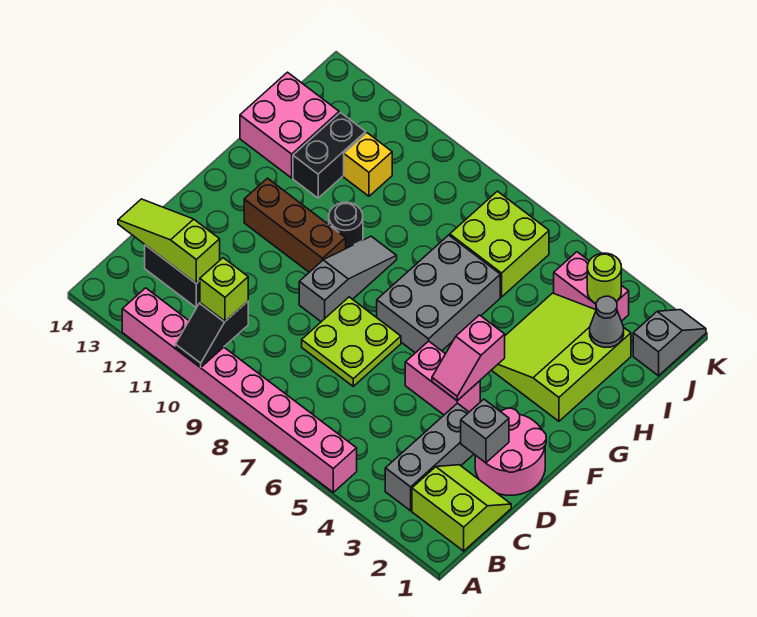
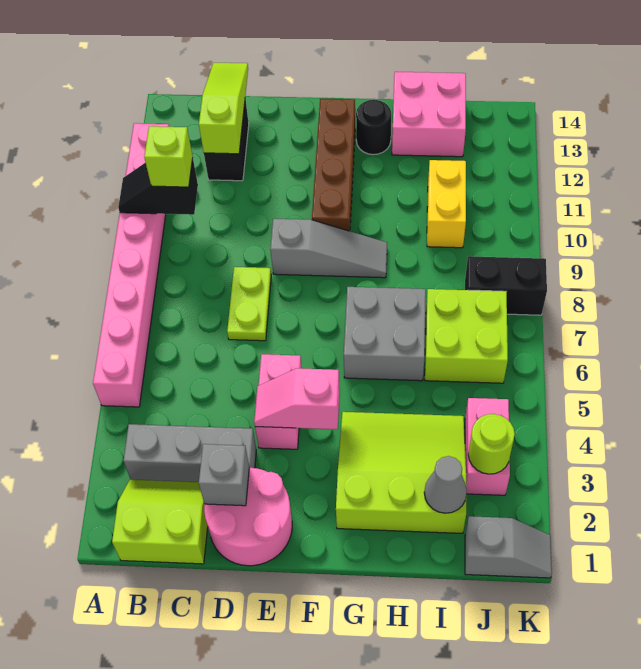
lime 2x2 slope [412,465,511,551] -> lime 2x2 slope turned to [112,480,208,564]
lime 2x2 plate [302,297,401,386] -> lime 1x2 plate [227,267,271,341]
grey 2x3 brick [377,235,500,353] -> grey 2x2 brick [344,287,426,381]
brown 1x3 brick [244,178,346,272] -> brown 1x4 brick [312,99,355,231]
black 1x1 round brick [329,202,363,248] -> black 1x1 round brick moved to [356,100,391,155]
black 1x2 brick [293,113,366,198] -> black 1x2 brick moved to [465,256,547,315]
yellow 1x1 brick [344,133,392,196] -> yellow 1x2 brick [427,160,466,248]

